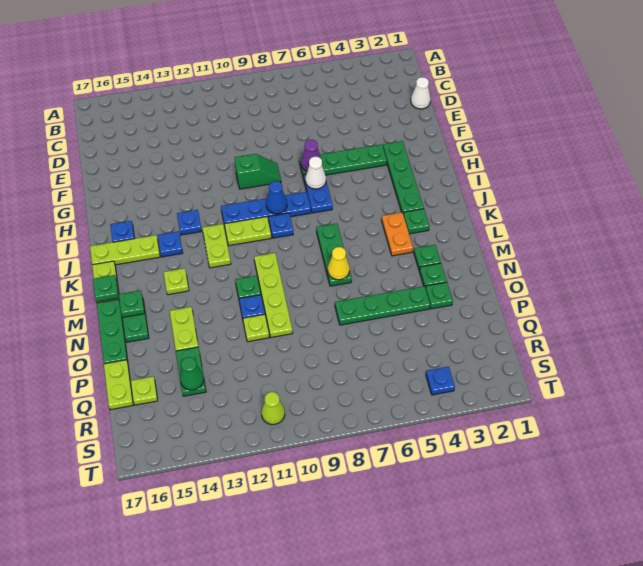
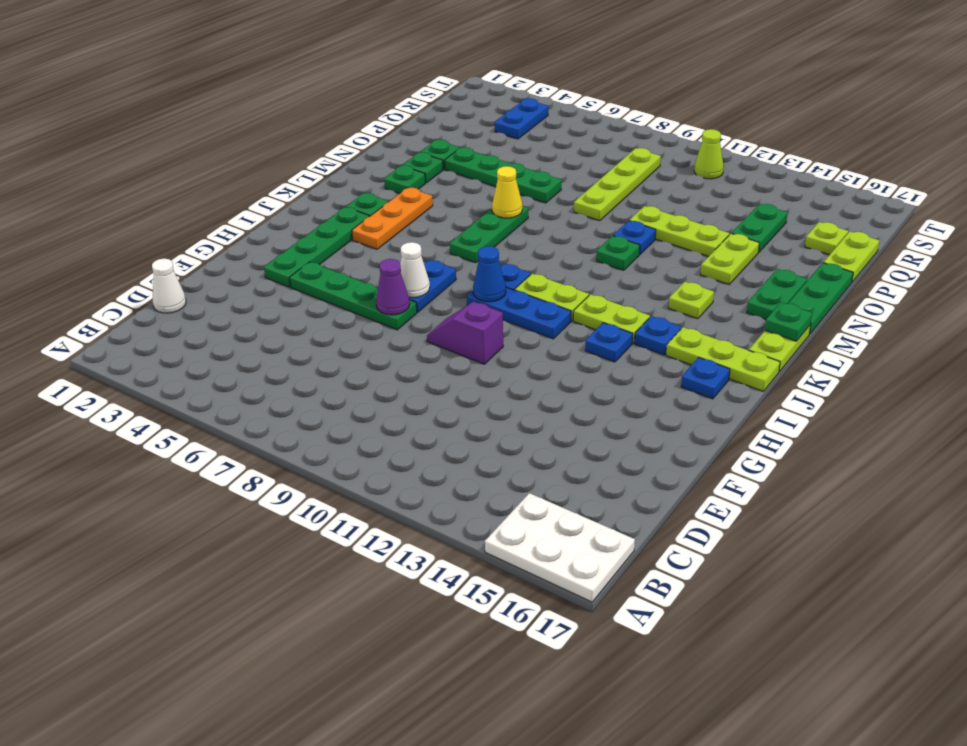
none -> white 2x3 plate [485,493,635,602]
green 1x2 slope [235,154,281,189] -> purple 1x2 slope [427,302,503,364]
blue 1x4 plate [221,192,311,224] -> blue 1x3 plate [467,287,571,339]
lime 1x2 plate [202,224,231,268] -> lime 1x2 plate turned to [573,294,650,343]
orange 1x2 plate [382,212,413,256] -> orange 1x3 plate [352,188,433,249]
lime 1x4 plate [254,253,293,337] -> lime 1x4 plate moved to [574,148,661,221]
green 1x1 plate [119,290,145,318] -> none
lime 1x1 plate [243,314,269,342] -> lime 1x3 plate [629,206,729,257]
green 1x1 cone [180,357,204,390] -> none
blue 1x1 plate [426,367,455,395] -> blue 1x2 plate [495,98,548,139]

